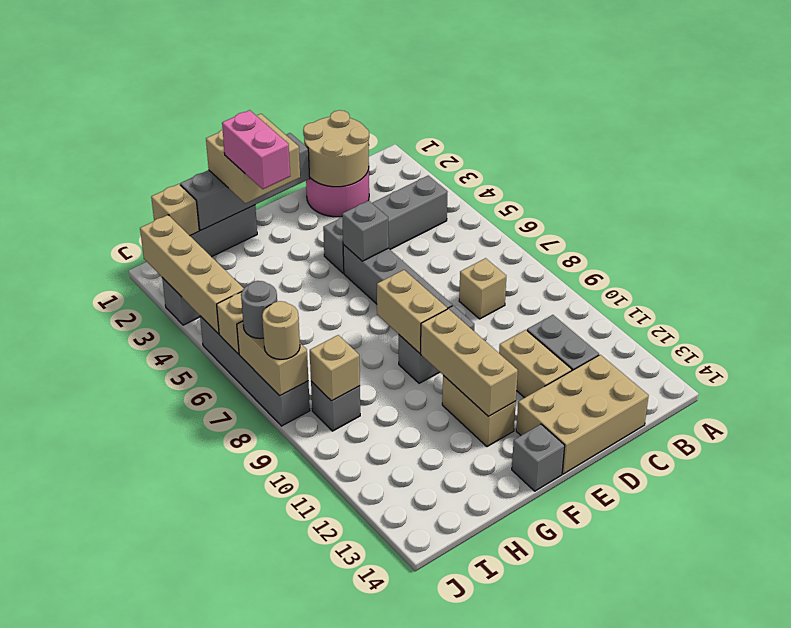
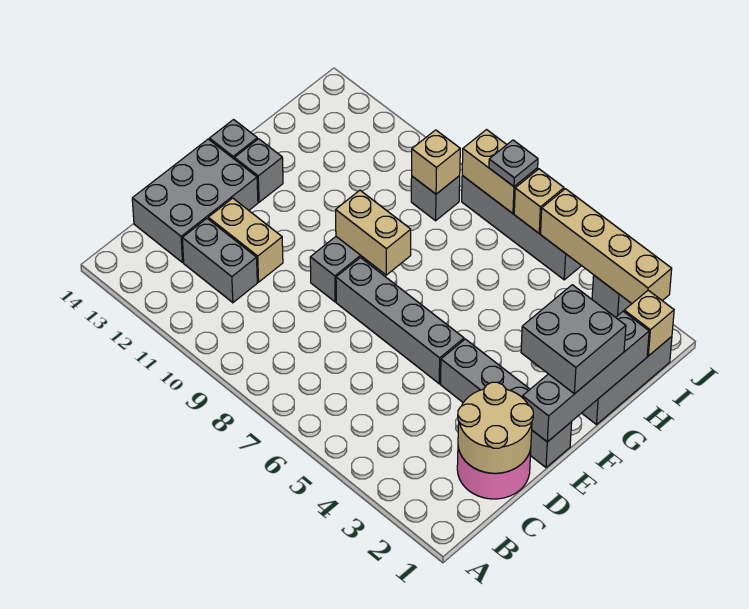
grey 1x4 brick [323,176,448,273] -> grey 1x4 brick turned to [440,339,572,467]
tan 1x1 brick [459,258,506,319] -> none
tan 2x3 brick [516,355,649,474] -> grey 2x3 brick [132,139,258,263]
grey 1x1 brick [342,201,389,261] -> grey 1x1 brick moved to [234,139,283,202]
tan 2x2 brick [206,114,300,203] -> grey 2x2 brick [521,285,626,394]
tan 1x3 brick [421,309,518,417] -> none
tan 1x2 brick [442,376,516,447] -> none
pink 1x2 brick [222,110,290,189] -> none
grey 1x1 round brick [241,281,277,339] -> grey 1x1 plate [489,140,538,186]
tan 1x1 round brick [262,301,300,359] -> none

